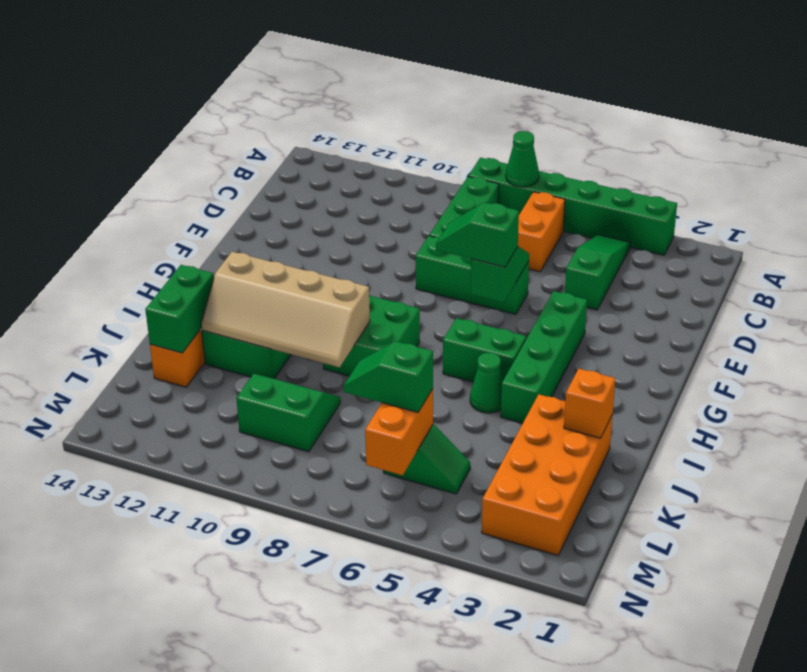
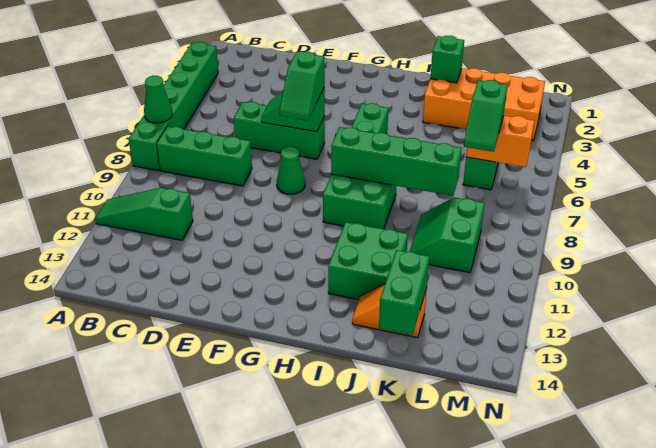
green 1x3 slope [565,235,630,310] -> green 1x3 slope moved to [95,188,193,240]
orange 1x2 brick [518,192,565,272] -> none
green 1x3 brick [416,236,529,314] -> green 1x3 brick turned to [234,102,325,159]
green 1x4 brick [501,291,587,423] -> green 1x4 brick moved to [331,127,462,196]
green 1x1 cone [470,353,503,413] -> green 1x1 cone moved to [277,147,305,194]
tan 2x4 slope [201,252,370,367] -> none
orange 1x1 brick [564,369,615,438] -> green 1x1 brick [430,36,464,83]
green 1x2 brick [145,265,214,353] -> green 1x2 brick turned to [379,250,430,335]

